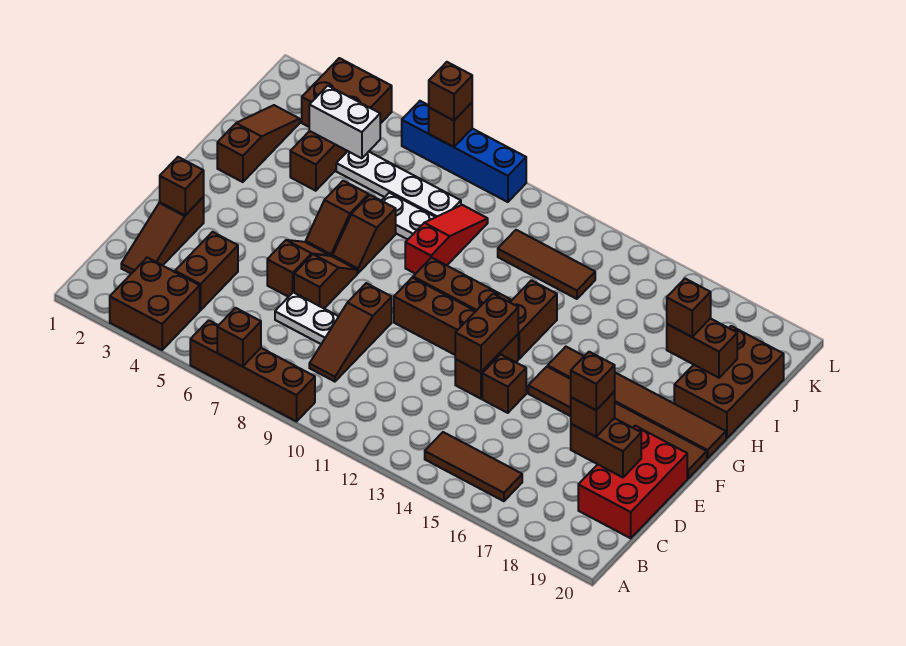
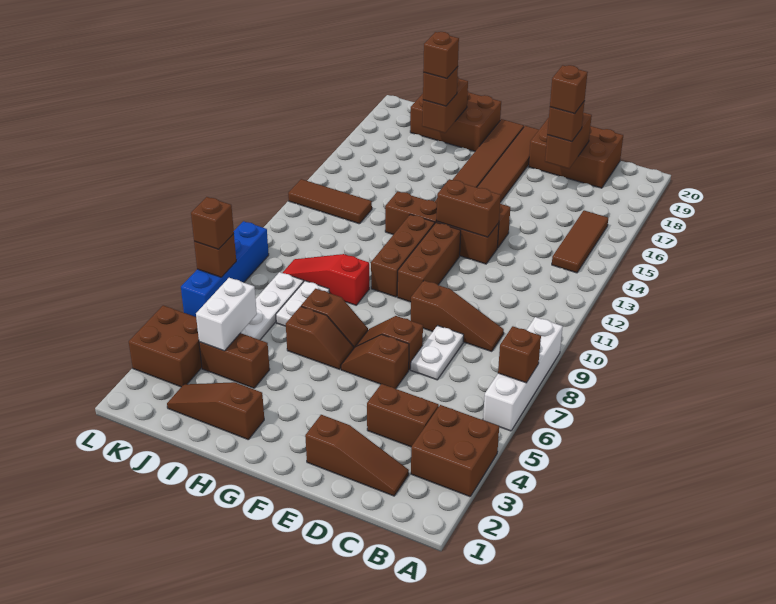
brown 1x4 brick [190,320,315,421] -> white 1x4 brick [483,317,563,431]
red 2x3 brick [578,426,687,538] -> brown 2x3 brick [529,118,623,188]
brown 1x1 brick [160,157,204,215] -> brown 1x1 brick moved to [423,32,459,79]
brown 1x3 tile [498,230,595,299] -> brown 1x3 tile turned to [288,179,372,224]

